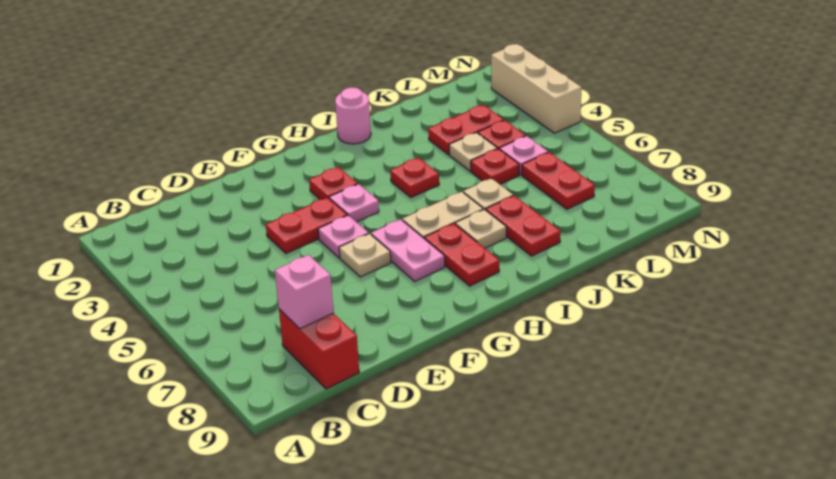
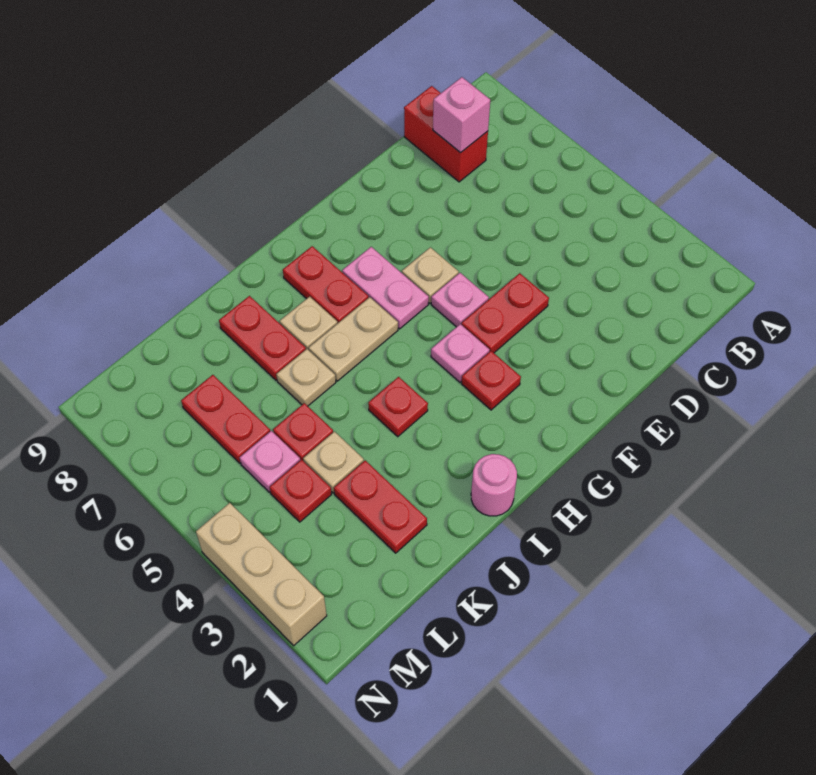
red 1x2 plate [428,105,504,155] -> red 1x2 plate turned to [334,460,427,553]

